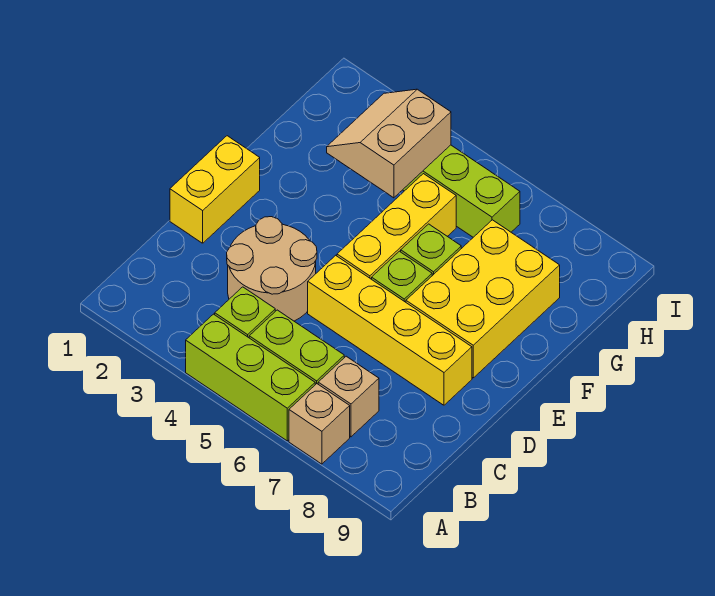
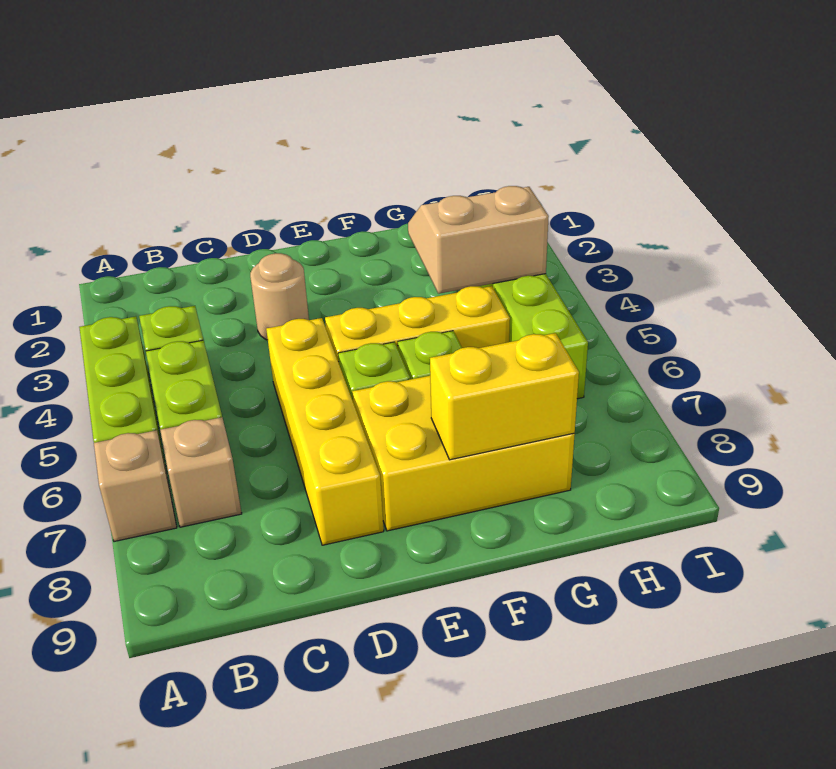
tan 2x2 round brick [227,217,317,321] -> tan 1x1 round brick [250,253,309,340]
yellow 1x2 brick [170,136,260,243] -> yellow 1x2 brick moved to [430,333,579,460]

